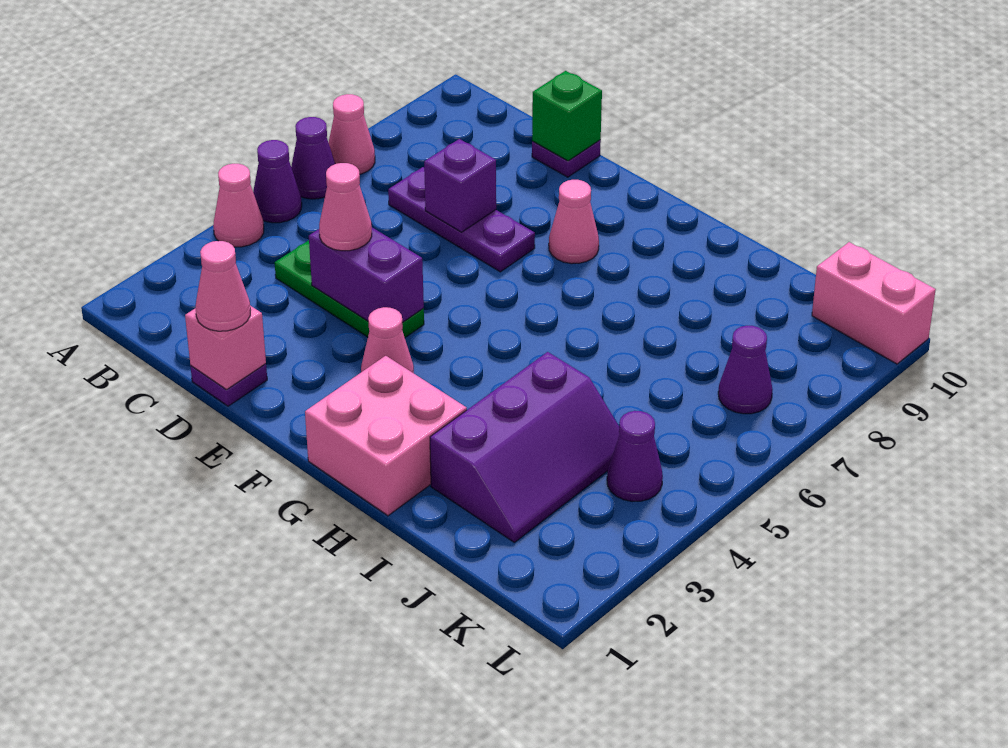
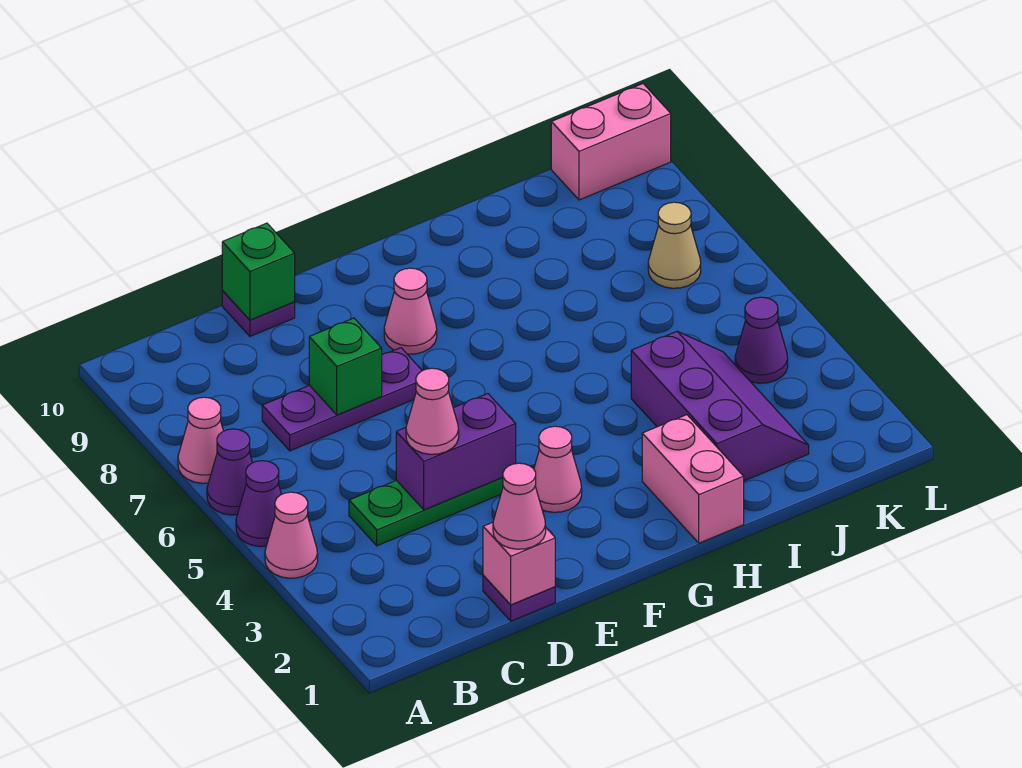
purple 1x1 brick [424,139,496,232] -> green 1x1 brick [309,318,382,415]
pink 2x2 brick [305,356,467,516] -> pink 1x2 brick [642,415,744,543]
purple 1x1 cone [718,326,773,414] -> tan 1x1 cone [648,202,701,288]

